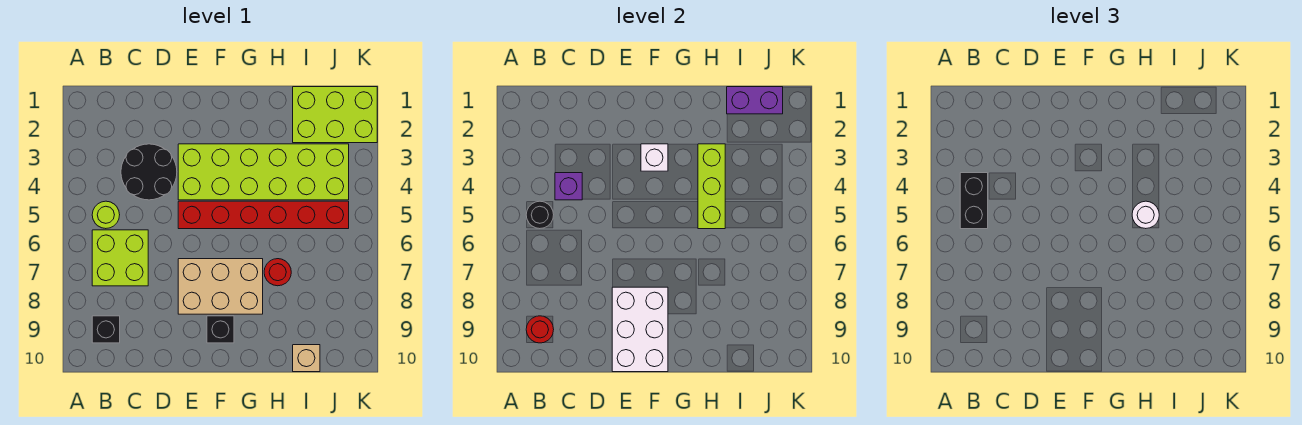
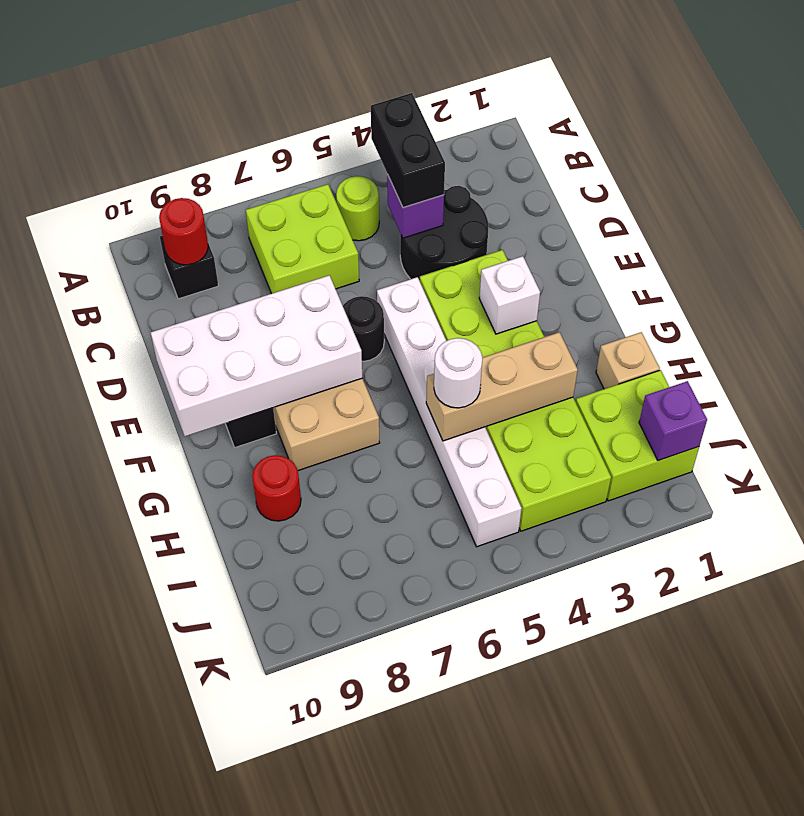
black 1x2 brick [960,173,988,229] -> black 1x2 brick turned to [371,93,445,208]
black 1x1 round brick [526,201,554,229] -> black 1x1 round brick moved to [343,296,384,361]
red 1x6 brick [178,201,349,229] -> white 1x6 brick [377,277,522,547]
white 2x3 brick [612,287,668,372] -> white 2x4 brick [151,275,362,436]
lime 1x3 brick [698,144,725,229] -> tan 1x3 brick [426,332,578,441]
red 1x1 round brick [264,259,291,286] -> red 1x1 round brick moved to [252,455,301,521]
lime 2x3 brick [293,87,377,143] -> lime 2x2 brick [576,370,699,501]
purple 1x2 brick [727,87,783,114] -> purple 1x1 brick [639,381,707,461]
tan 1x1 brick [293,345,320,372] -> tan 1x1 brick moved to [596,332,660,389]

